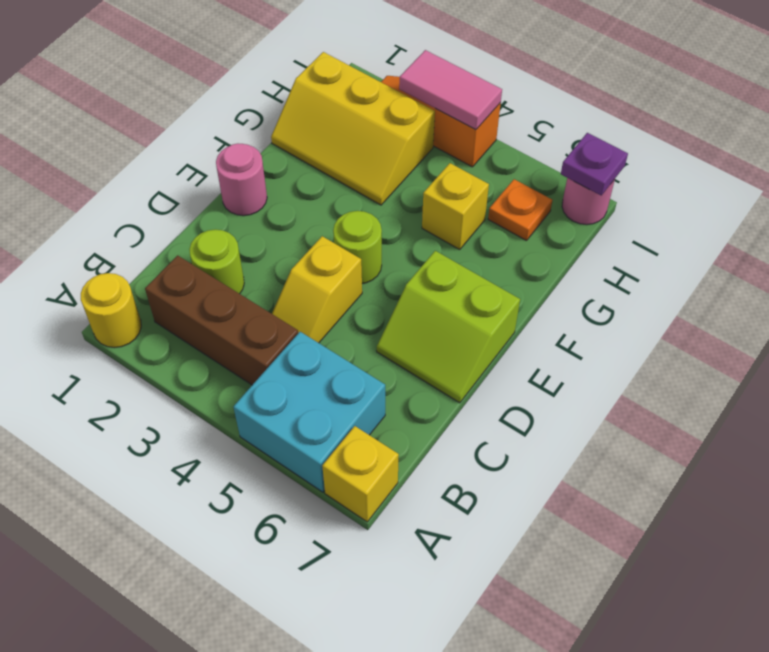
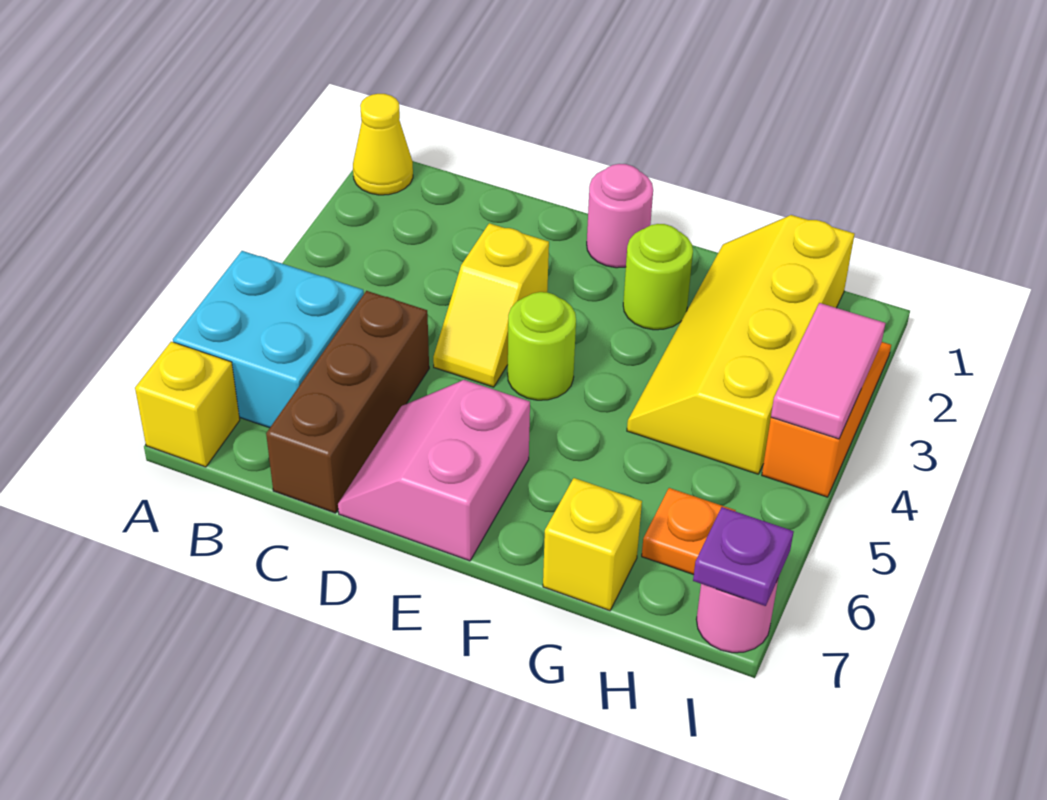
yellow 1x1 round brick [81,273,141,348] -> yellow 1x1 cone [353,94,413,195]
brown 1x3 brick [145,255,298,385] -> brown 1x3 brick moved to [266,291,429,513]
lime 1x1 round brick [189,229,244,294] -> lime 1x1 round brick moved to [623,224,693,330]
yellow 1x2 slope [272,236,362,343] -> yellow 1x2 slope turned to [433,223,549,387]
lime 2x2 slope [377,251,520,403] -> pink 2x2 slope [338,380,530,561]
yellow 2x3 slope [271,52,435,205] -> yellow 2x4 slope [627,215,855,474]
yellow 1x1 brick [422,163,489,249] -> yellow 1x1 brick moved to [543,478,642,611]

